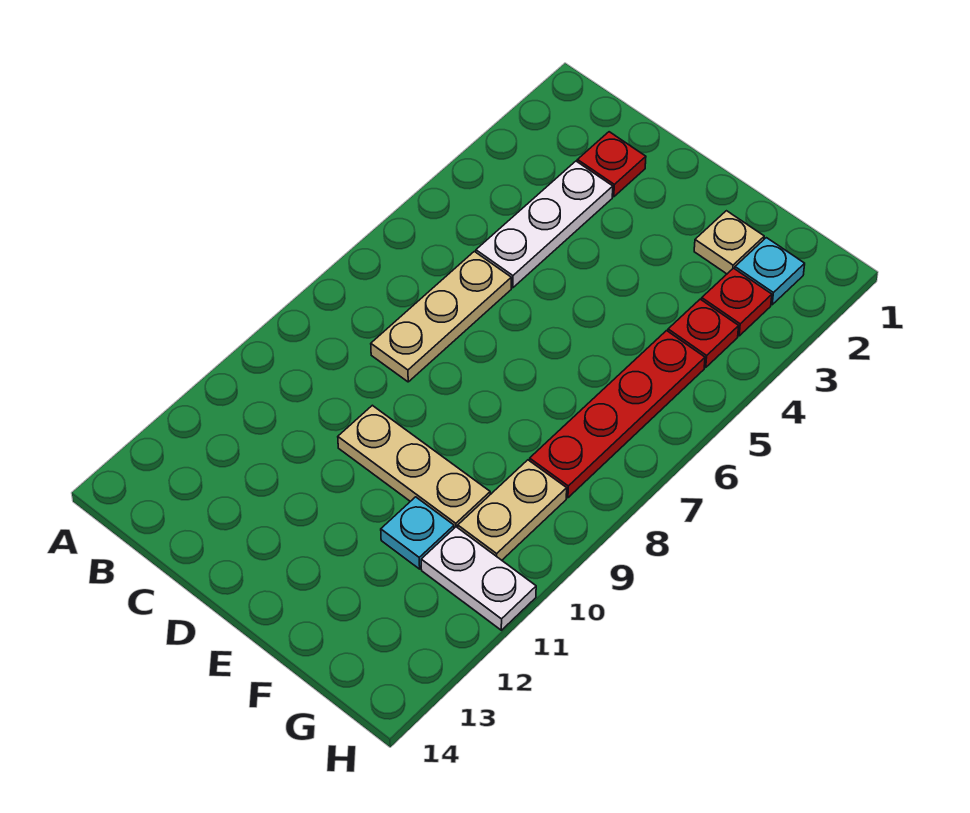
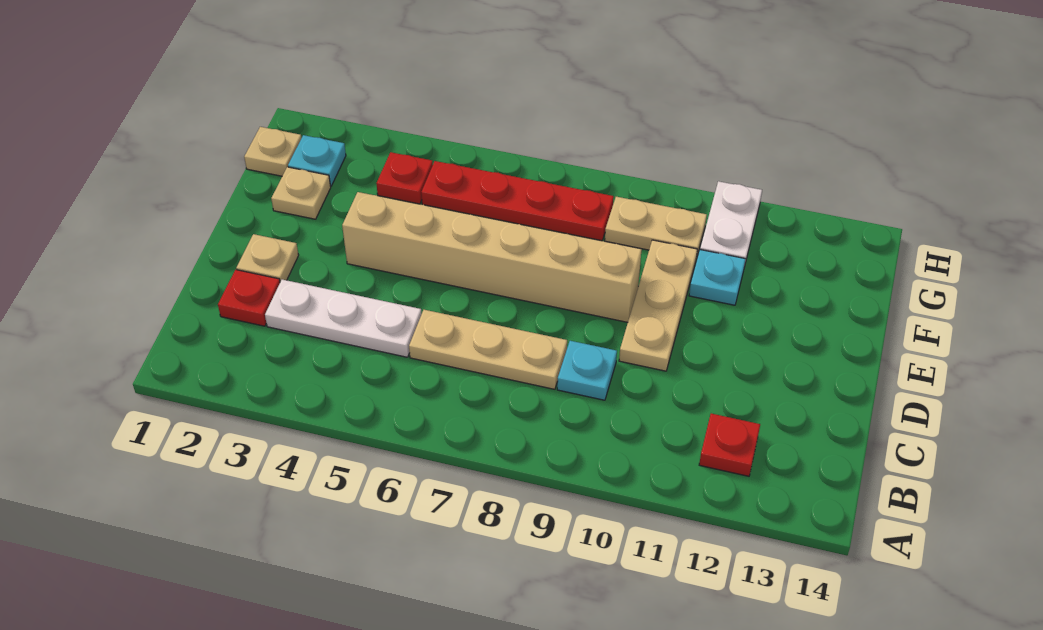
none -> cyan 1x1 plate [557,341,617,400]
none -> tan 1x1 plate [236,234,299,282]
none -> tan 1x6 brick [342,192,642,322]
none -> tan 1x1 plate [244,127,301,176]
red 1x1 plate [702,268,772,336] -> red 1x1 plate moved to [699,414,760,476]

